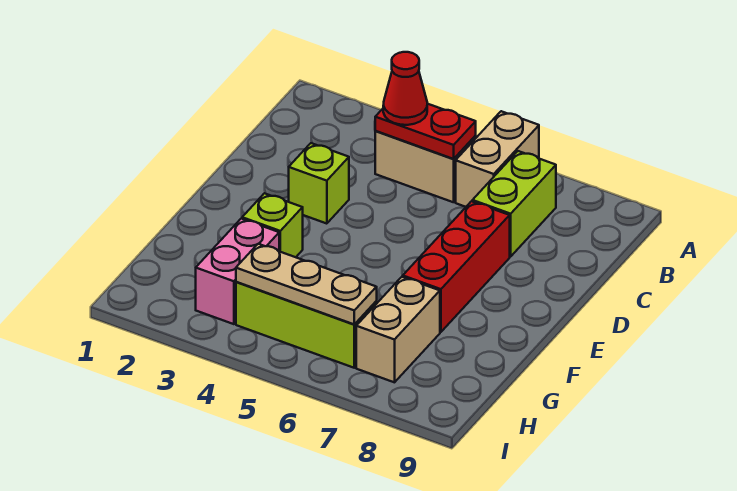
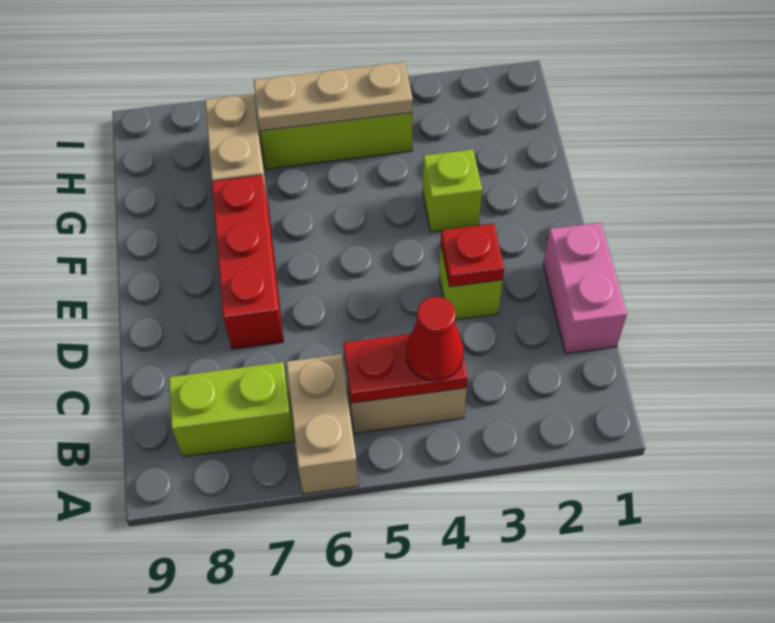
lime 1x2 brick [472,151,556,257] -> lime 1x2 brick turned to [169,362,295,457]
none -> red 1x1 plate [441,224,504,287]
pink 1x2 brick [196,219,279,324] -> pink 1x2 brick moved to [543,222,627,354]

